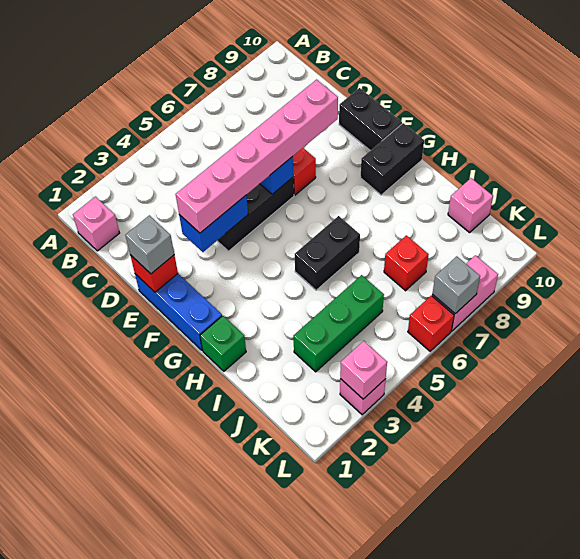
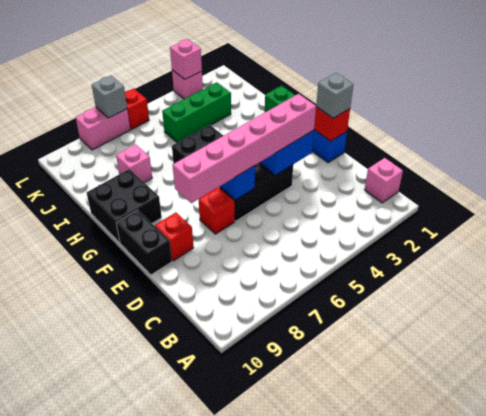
black 1x2 brick [361,123,424,195] -> black 2x2 brick [87,169,162,243]
red 1x1 brick [384,235,429,291] -> red 1x1 brick moved to [155,213,194,261]
pink 1x1 brick [448,178,493,233] -> pink 1x1 brick moved to [116,144,152,183]

